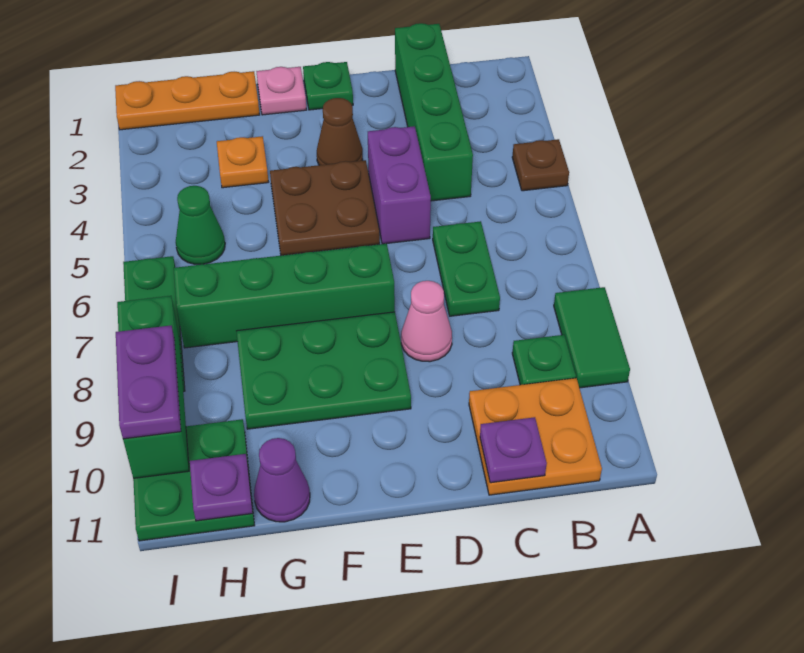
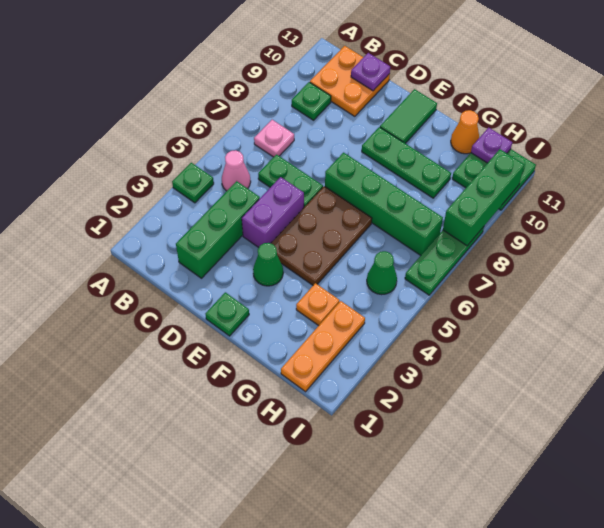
brown 1x1 plate [512,139,569,191] -> green 1x1 plate [172,163,214,203]
green 1x2 tile [554,287,630,388] -> green 1x2 tile moved to [380,89,437,143]
green 1x4 brick [395,23,473,201] -> green 1x3 brick [176,181,260,278]
green 1x2 plate [433,221,500,316] -> green 1x2 plate turned to [258,154,323,207]
pink 1x1 cone [401,281,452,362] -> pink 1x1 cone moved to [222,150,251,191]
brown 1x1 cone [317,98,363,165] -> green 1x1 cone [253,243,283,286]
brown 2x2 plate [270,160,380,255] -> brown 2x3 plate [271,186,372,285]
green 2x3 plate [237,312,411,429] -> green 1x3 plate [362,127,451,198]
pink 1x1 plate [256,67,307,115] -> pink 1x1 plate moved to [254,120,294,157]
orange 1x3 plate [115,71,260,130] -> orange 1x3 plate turned to [281,301,365,392]
purple 1x1 cone [254,438,310,522] -> orange 1x1 cone [451,110,479,154]
purple 1x2 plate [116,325,181,439] -> none

